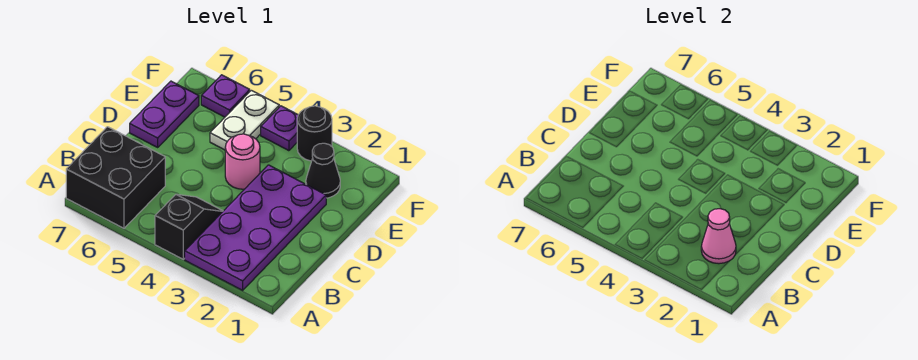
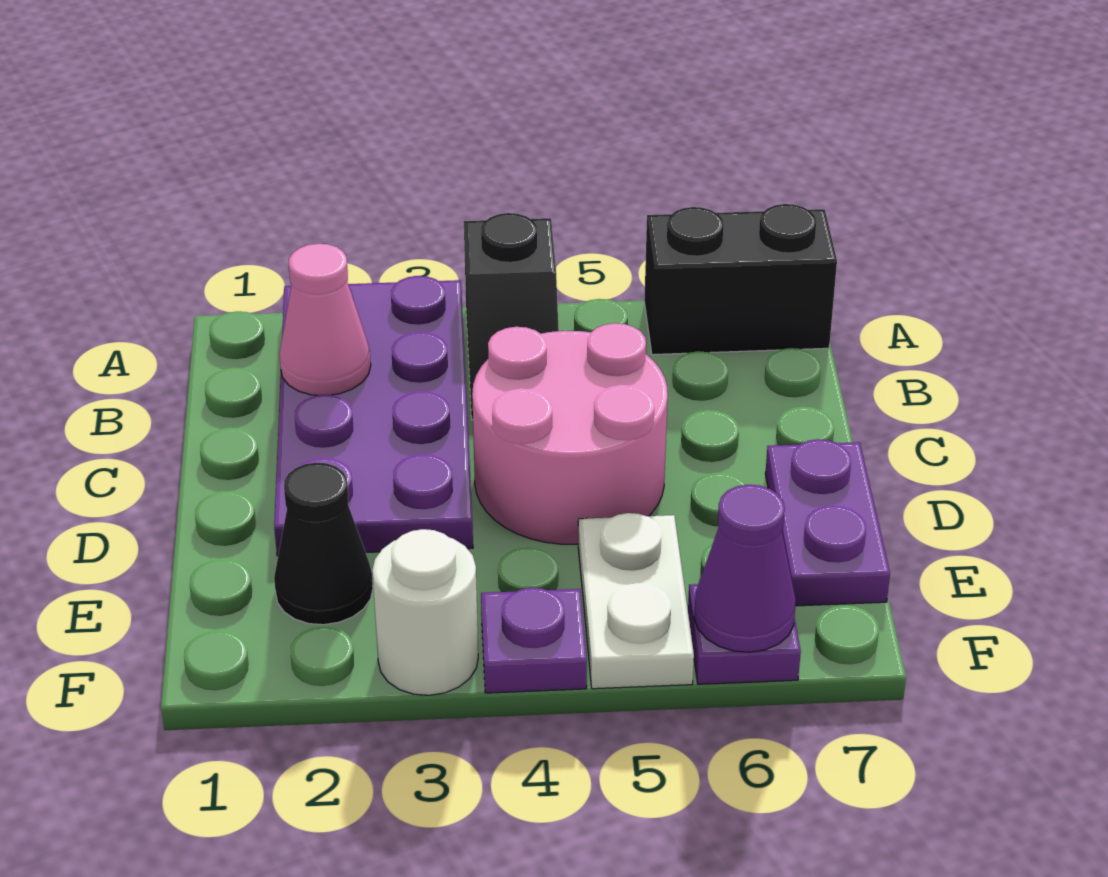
black 2x2 brick [66,127,165,228] -> black 1x2 brick [644,204,837,355]
pink 1x1 round brick [225,134,260,189] -> pink 2x2 round brick [472,323,668,544]
black 1x1 round brick [297,106,332,161] -> white 1x1 round brick [372,529,478,695]
none -> purple 1x1 cone [694,485,796,652]

